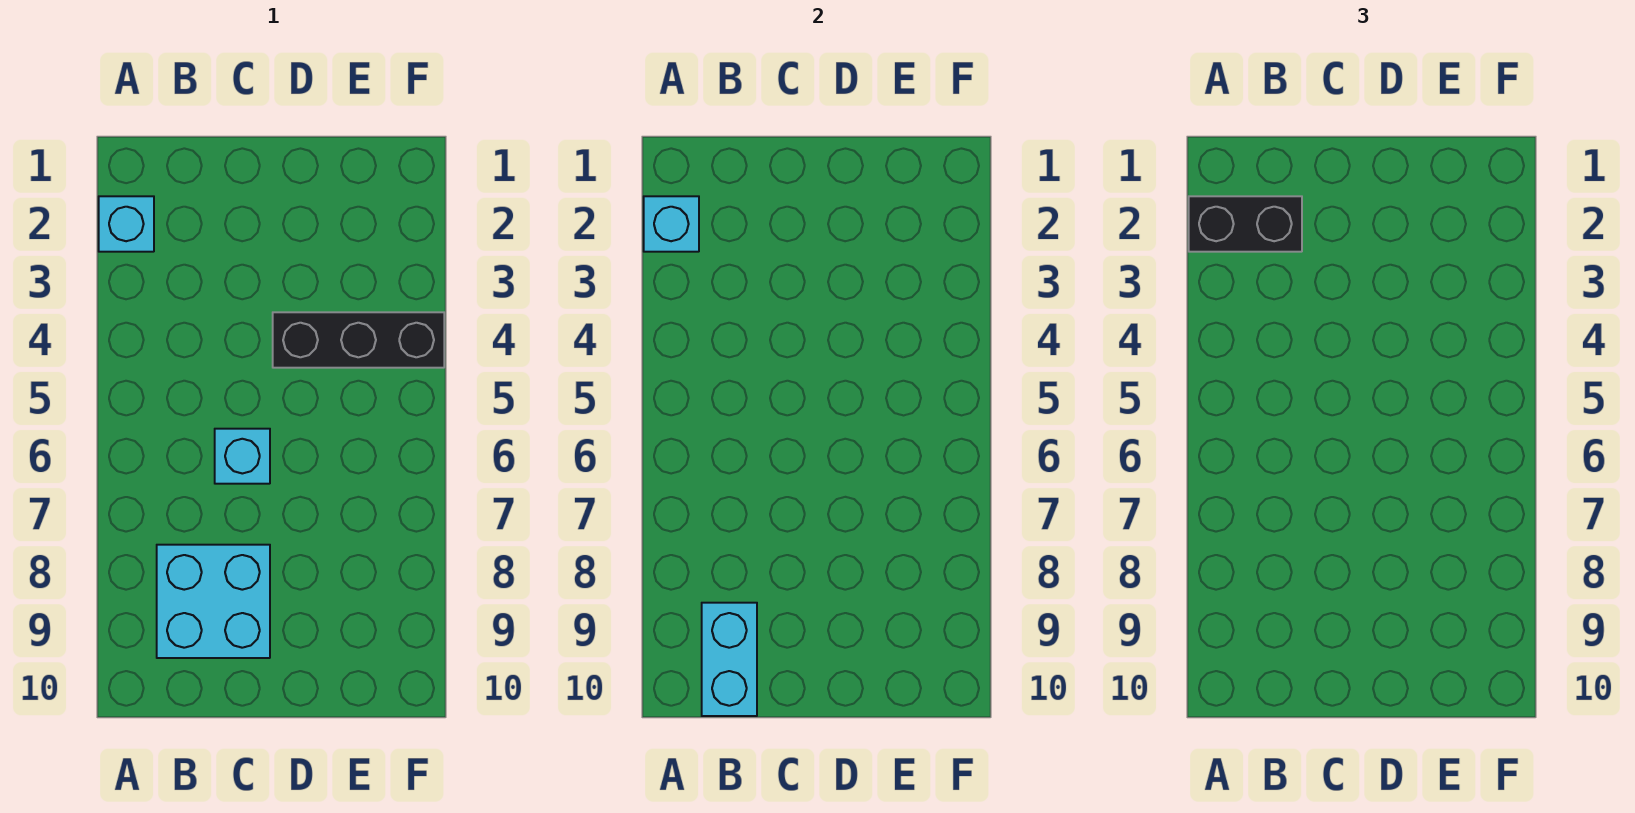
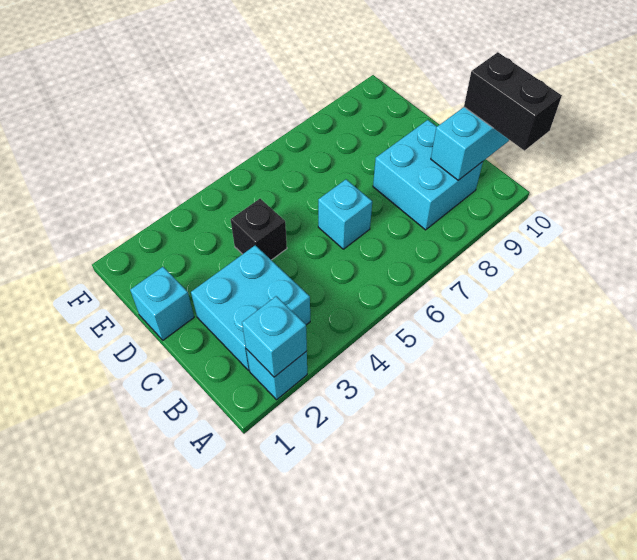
black 1x2 brick [1189,196,1302,252] -> black 1x2 brick moved to [464,52,562,151]
none -> cyan 2x2 brick [191,245,310,370]
none -> cyan 1x1 brick [130,267,194,340]
black 1x3 brick [273,312,444,368] -> black 1x1 brick [231,199,287,260]

